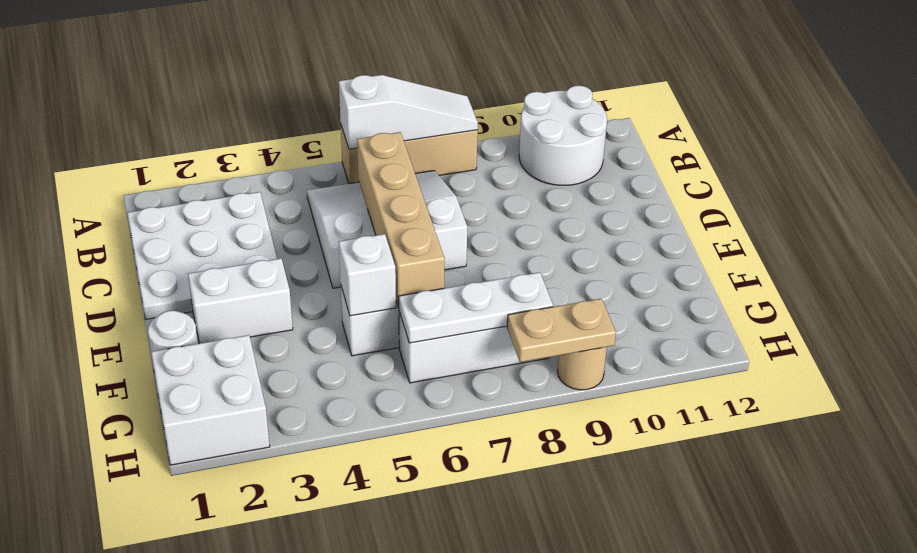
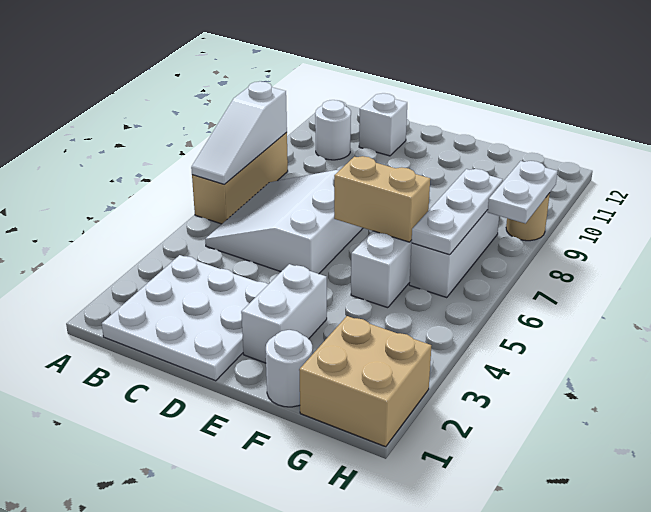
white 1x3 slope [339,75,478,149] -> white 1x3 slope turned to [191,81,287,184]
white 2x2 round brick [519,86,607,185] -> white 1x1 round brick [315,100,351,160]
tan 1x4 brick [357,132,445,307] -> tan 1x2 brick [334,156,430,242]
white 1x1 brick [339,234,396,316] -> white 1x1 brick moved to [359,93,407,156]
white 2x2 brick [151,335,270,465] -> tan 2x2 brick [299,316,431,447]
tan 1x2 plate [507,299,616,362] -> white 1x2 plate [488,161,558,224]

